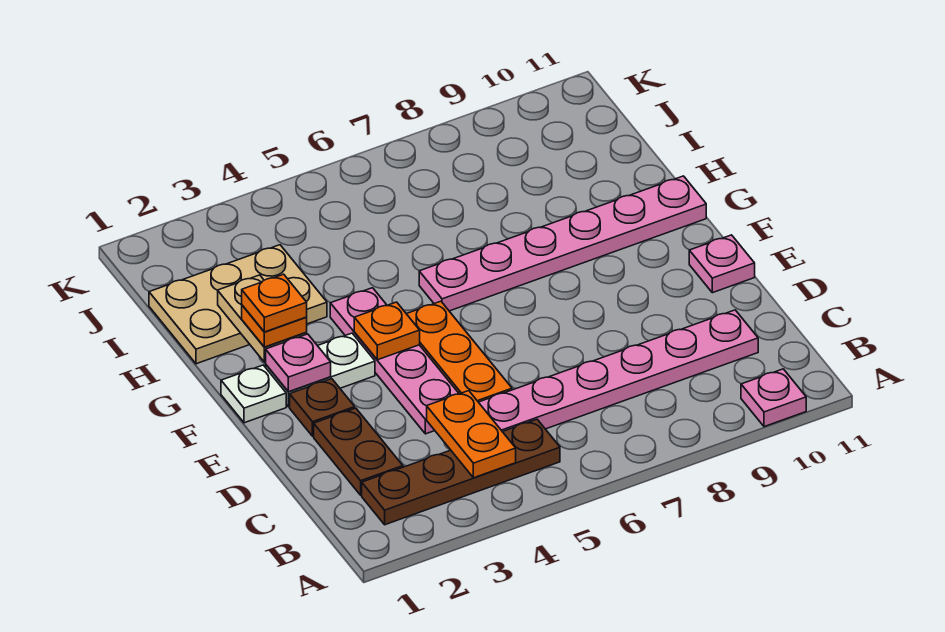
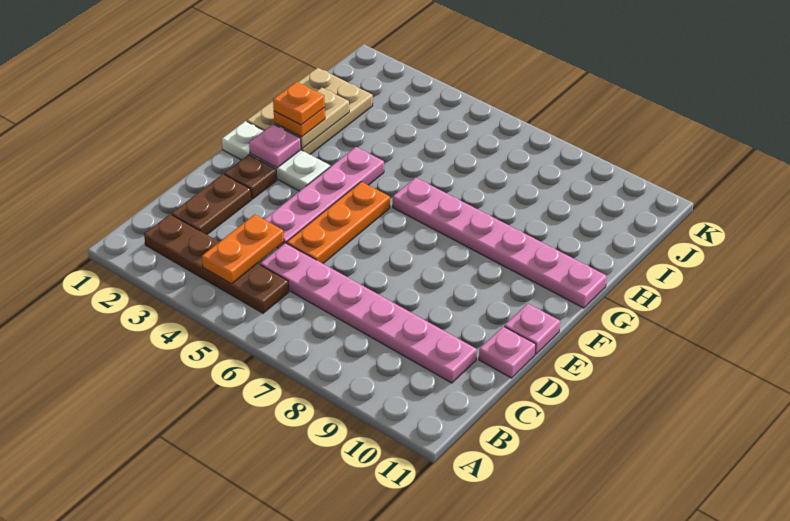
pink 1x1 plate [741,369,806,427] -> pink 1x1 plate moved to [479,326,536,378]
orange 1x1 plate [354,302,420,360] -> none
tan 2x3 plate [149,245,327,364] -> tan 2x3 plate turned to [247,68,373,154]

